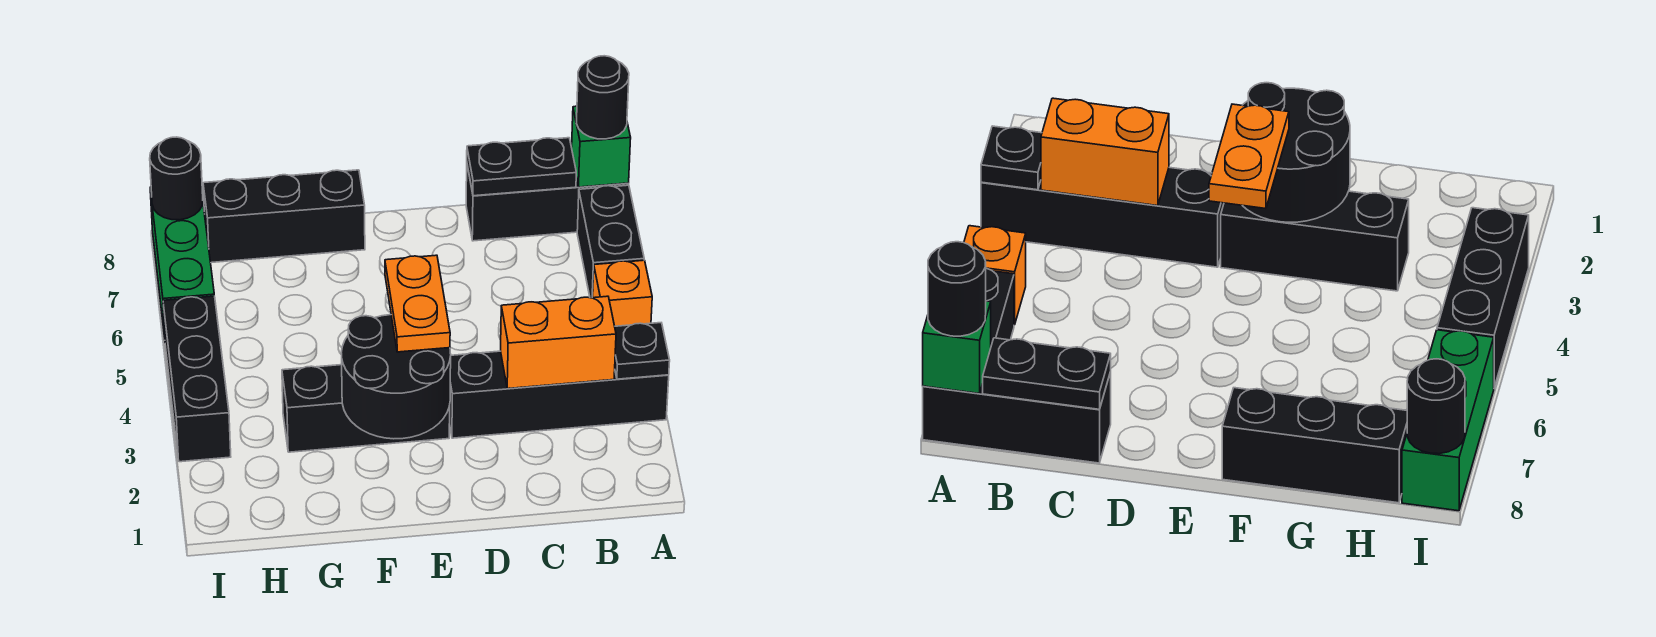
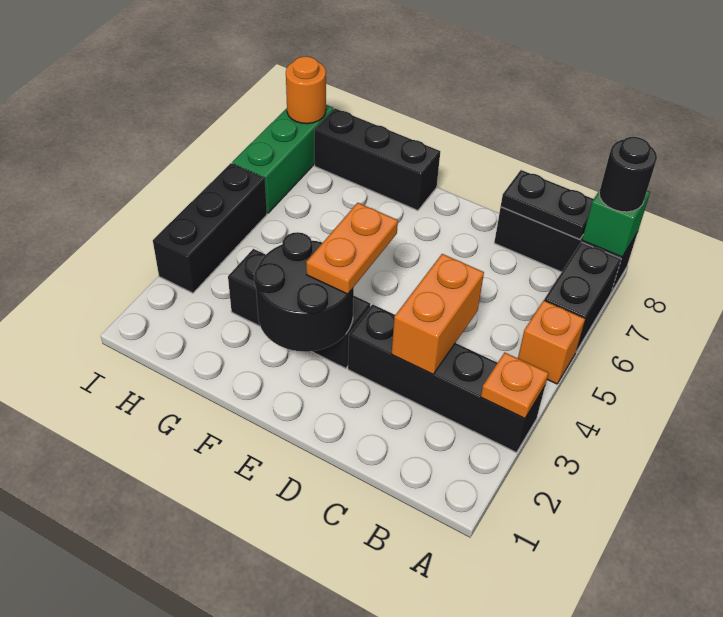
black 1x1 plate [615,323,670,379] -> orange 1x1 plate [481,352,548,418]
orange 1x2 brick [501,296,616,389] -> orange 1x2 brick turned to [392,254,484,374]
black 1x1 round brick [150,137,203,220] -> orange 1x1 round brick [286,56,326,124]

